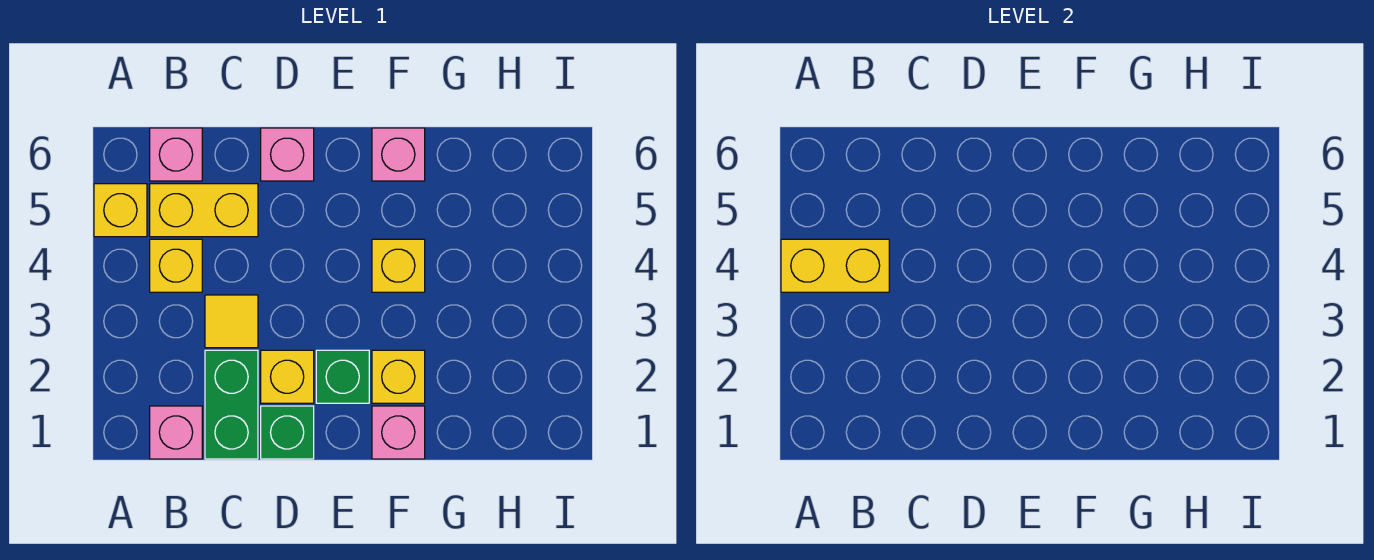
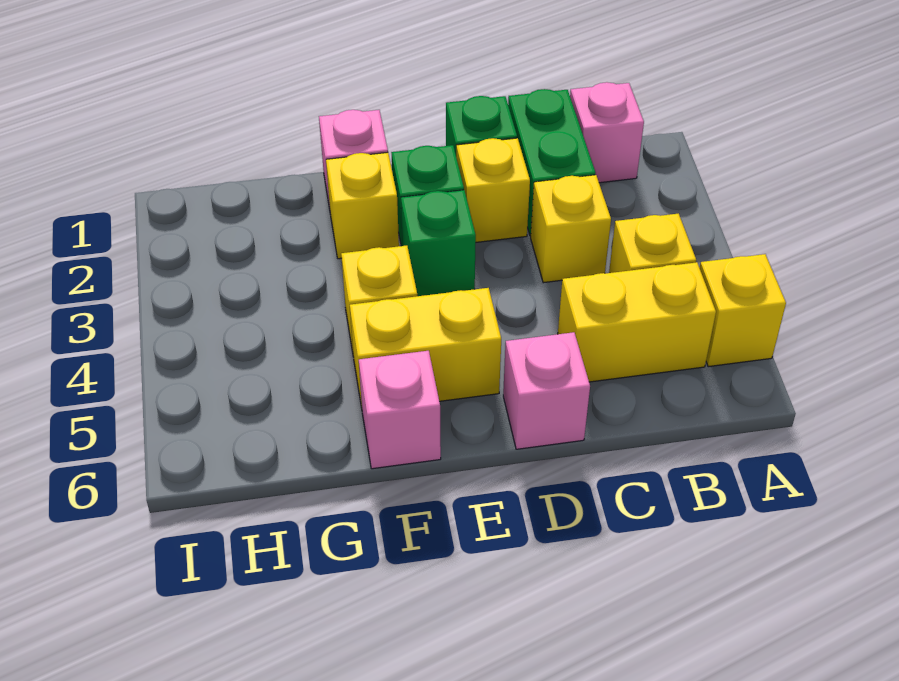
yellow 1x2 brick [781,239,889,292] -> yellow 1x2 brick moved to [350,288,501,408]
pink 1x1 brick [150,128,202,181] -> none
yellow 1x1 tile [205,295,258,348] -> yellow 1x1 brick [531,175,611,283]
none -> green 1x1 brick [401,190,476,296]

